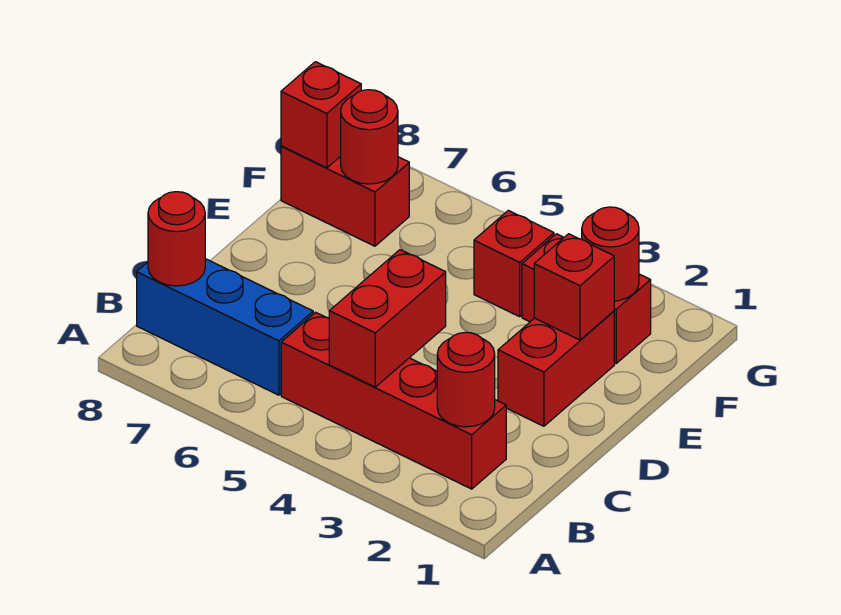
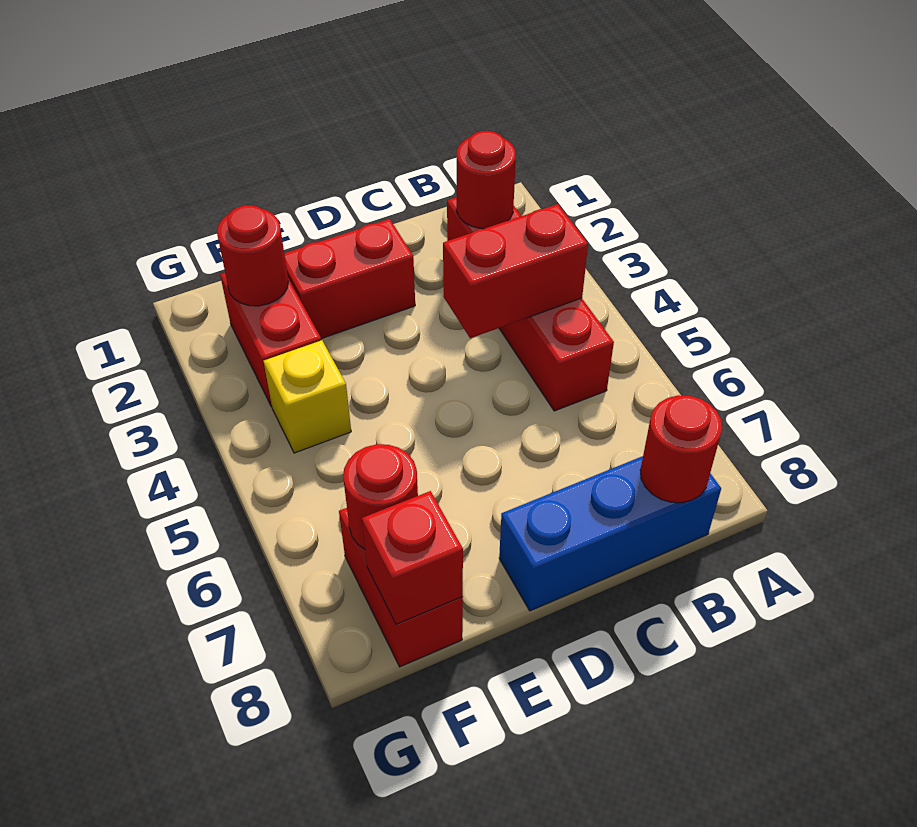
blue 1x3 brick [137,259,313,395] -> blue 1x3 brick turned to [499,456,721,611]
red 1x1 brick [534,234,614,340] -> none
red 1x1 brick [474,210,554,317] -> yellow 1x1 brick [264,340,351,453]

